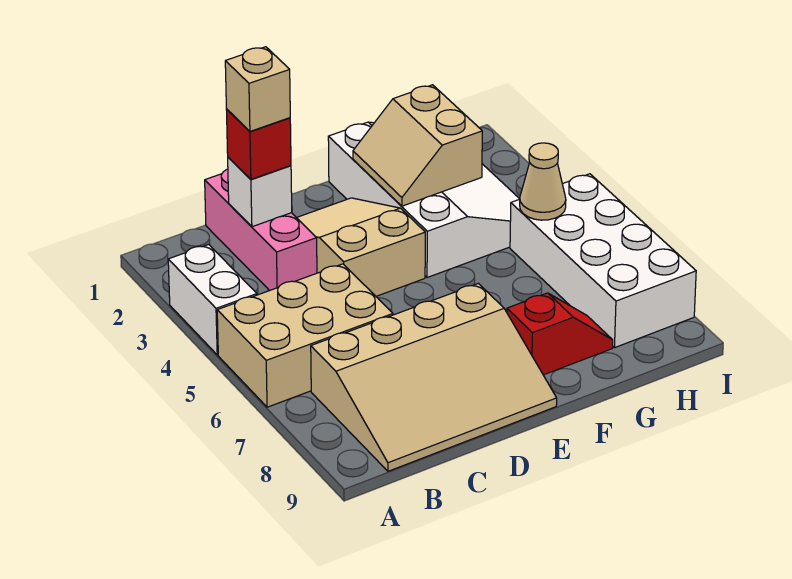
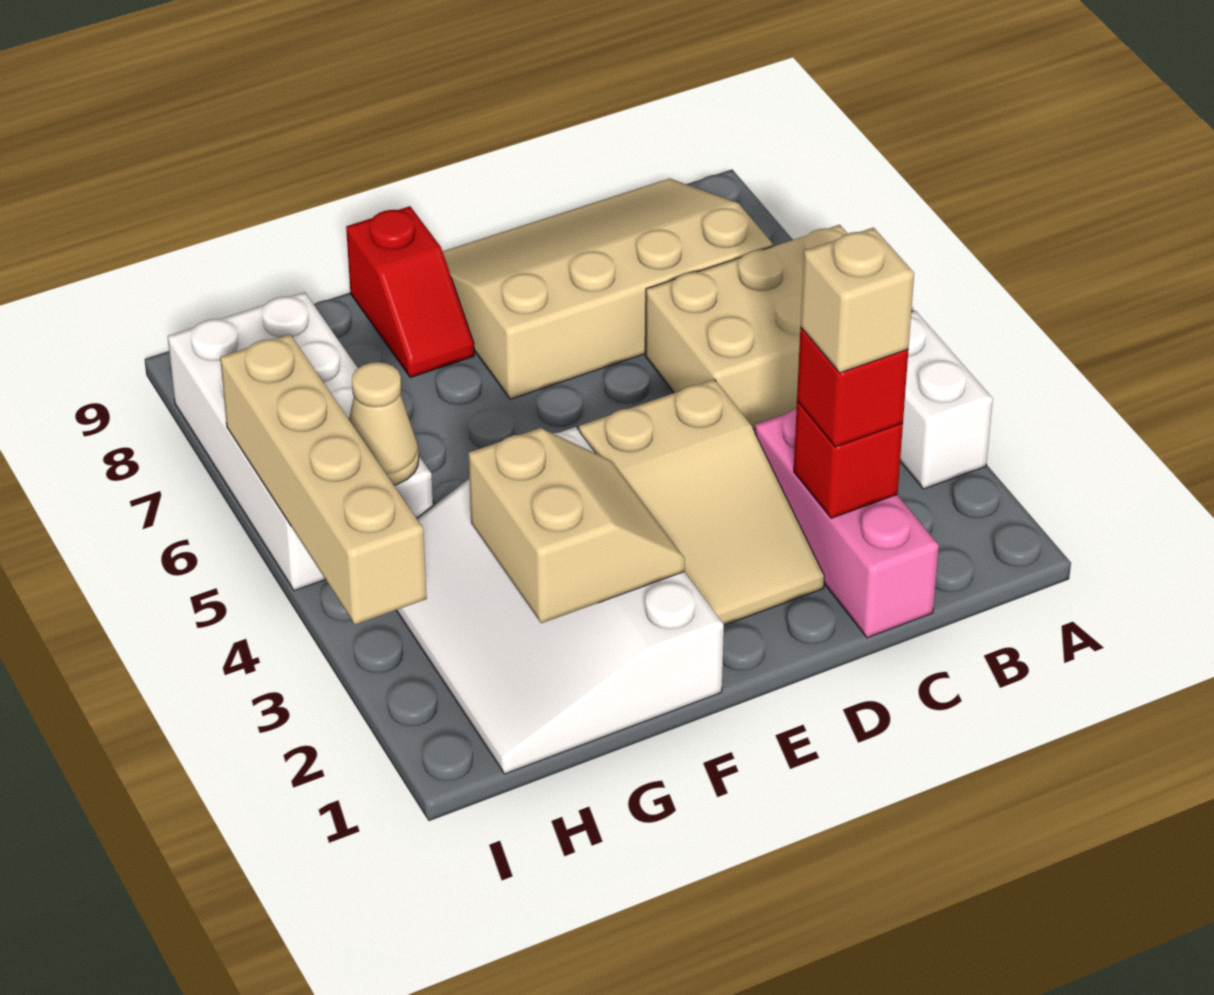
white 1x1 brick [228,157,292,227] -> red 1x1 brick [794,401,903,518]
red 1x2 slope [507,293,613,375] -> red 1x2 slope turned to [346,206,474,377]
none -> tan 1x4 brick [220,334,427,624]

